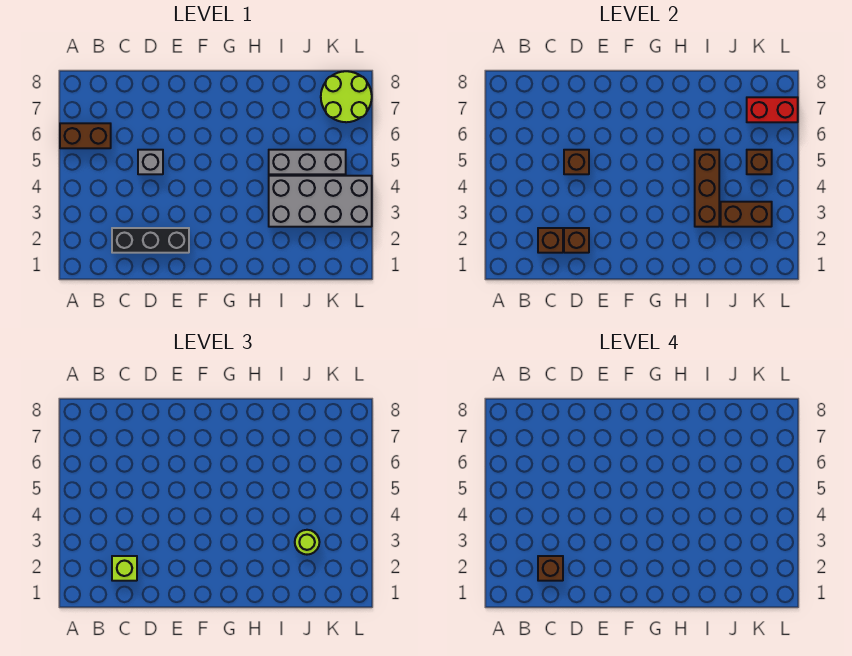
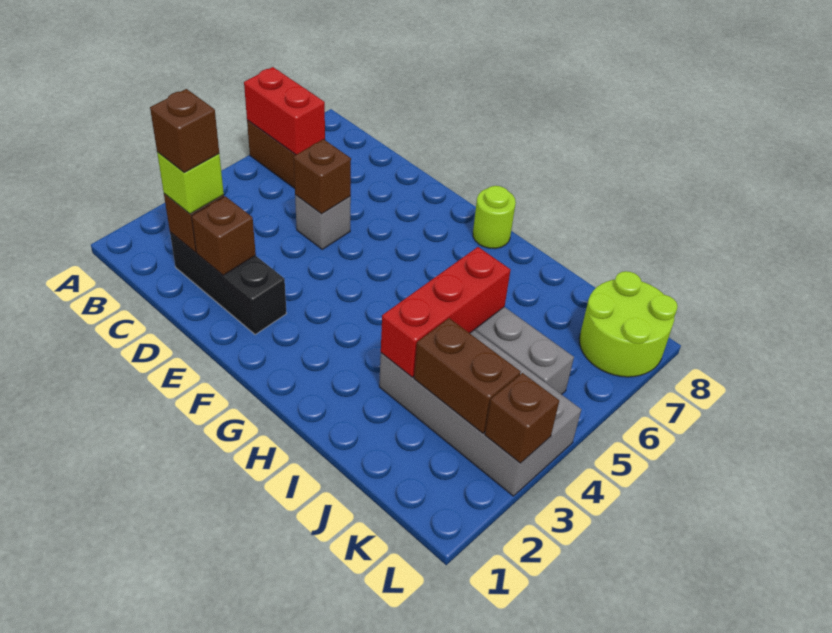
brown 1x3 brick [695,150,719,227] -> red 1x3 brick [381,247,510,377]
lime 1x1 round brick [295,530,319,555] -> lime 1x1 round brick moved to [473,186,516,249]
brown 1x1 brick [747,150,772,174] -> brown 1x1 brick moved to [485,373,559,463]
red 1x2 brick [747,97,798,122] -> red 1x2 brick moved to [244,67,325,155]

